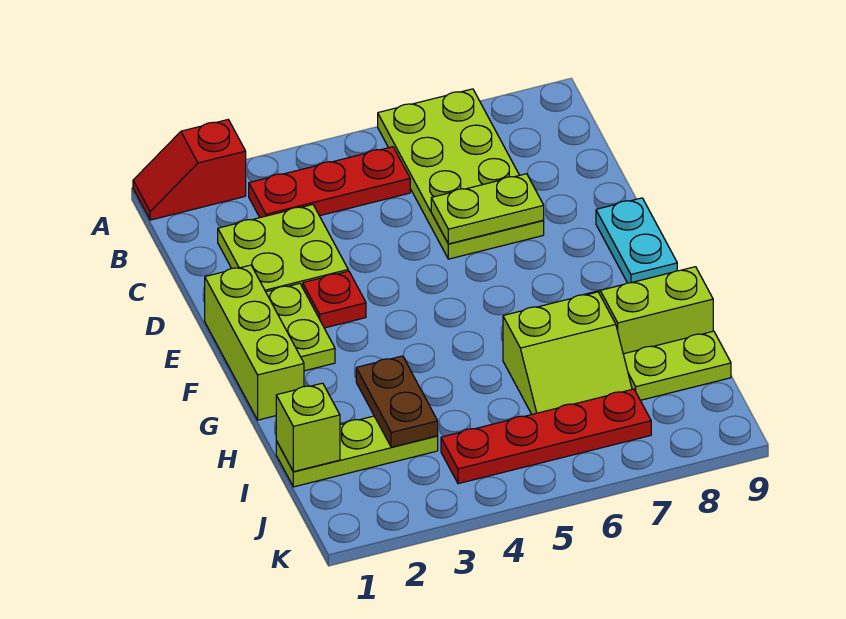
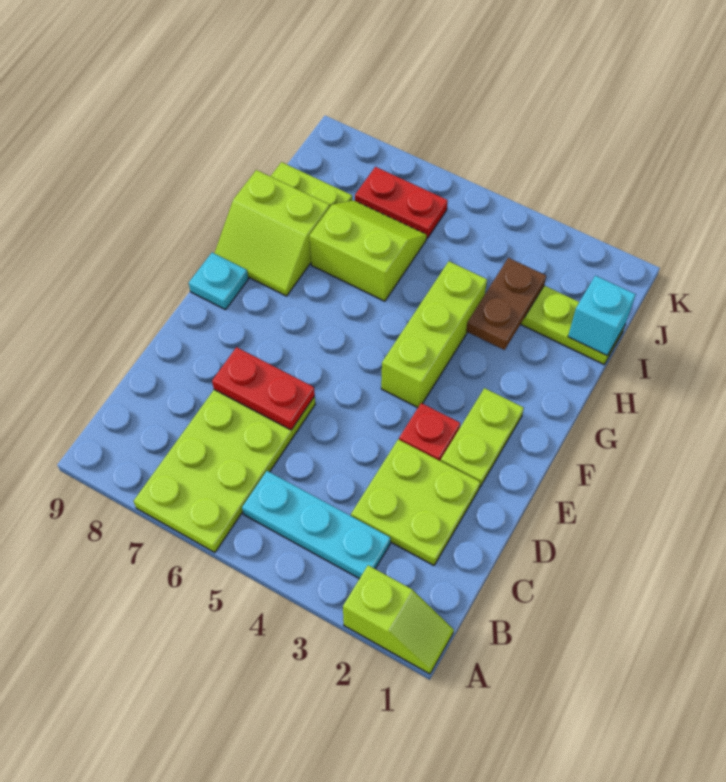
red 1x2 slope [133,120,246,220] -> lime 1x2 slope [343,565,454,674]
red 1x3 plate [249,147,410,218] -> cyan 1x3 plate [242,471,390,579]
lime 1x2 plate [431,174,544,244] -> red 1x2 plate [212,347,315,430]
lime 1x3 brick [205,265,304,420] -> lime 1x3 brick moved to [381,261,487,408]
cyan 1x2 plate [596,198,677,283] -> cyan 1x1 plate [189,253,248,310]
lime 1x1 brick [276,383,340,472] -> cyan 1x1 brick [568,276,636,356]
red 1x4 plate [441,389,651,484] -> red 1x2 plate [355,167,448,238]

